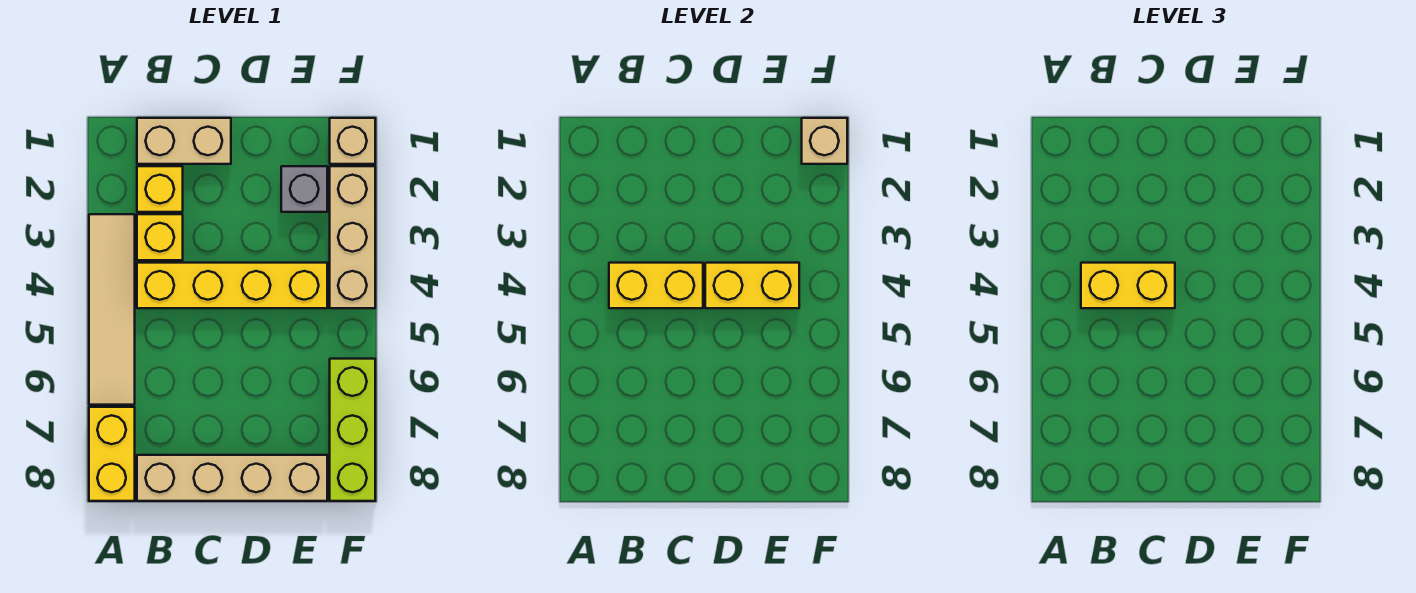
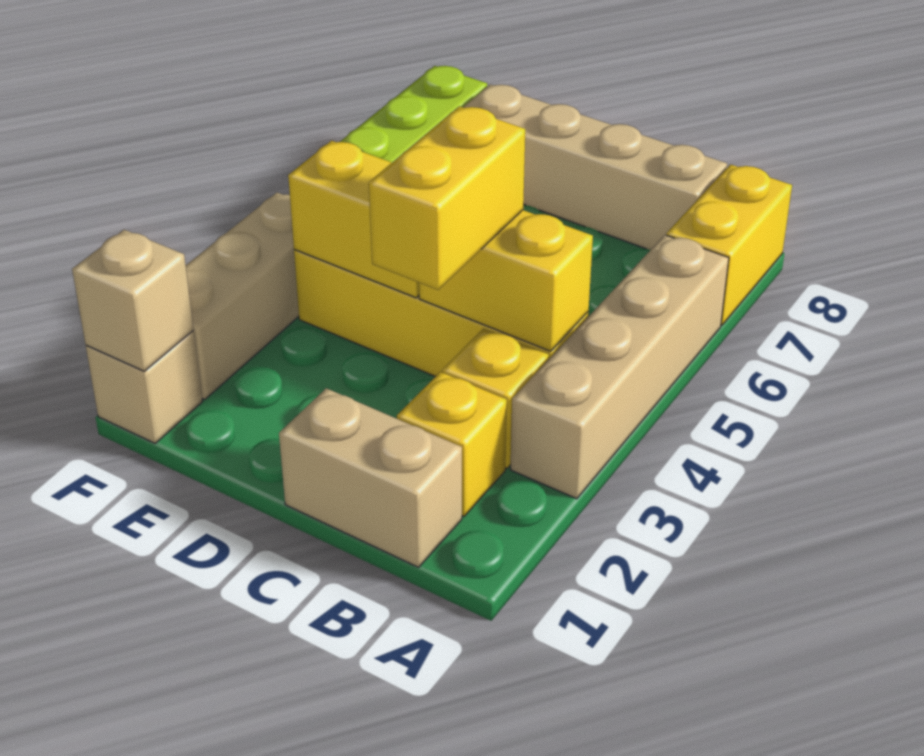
tan 1x4 tile [89,214,135,405] -> tan 1x4 brick [510,235,729,499]
yellow 1x2 brick [1081,263,1175,308] -> yellow 1x2 brick turned to [369,106,525,290]
grey 1x1 brick [281,166,327,212] -> none

